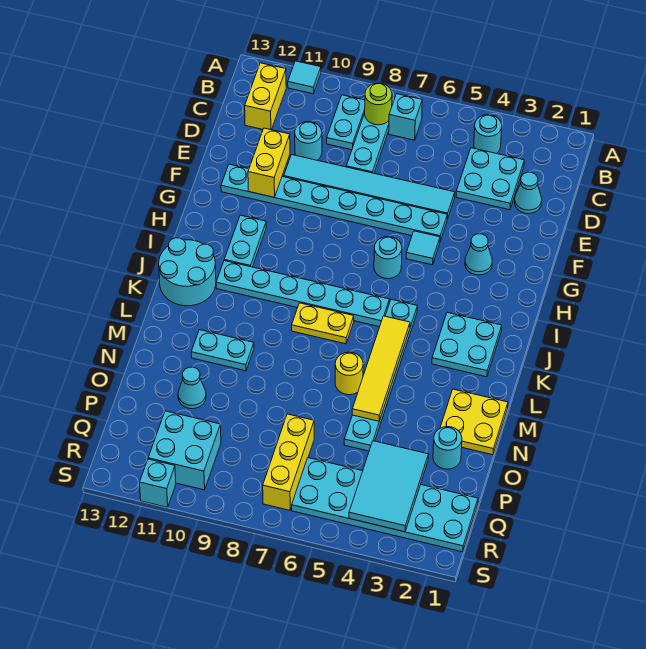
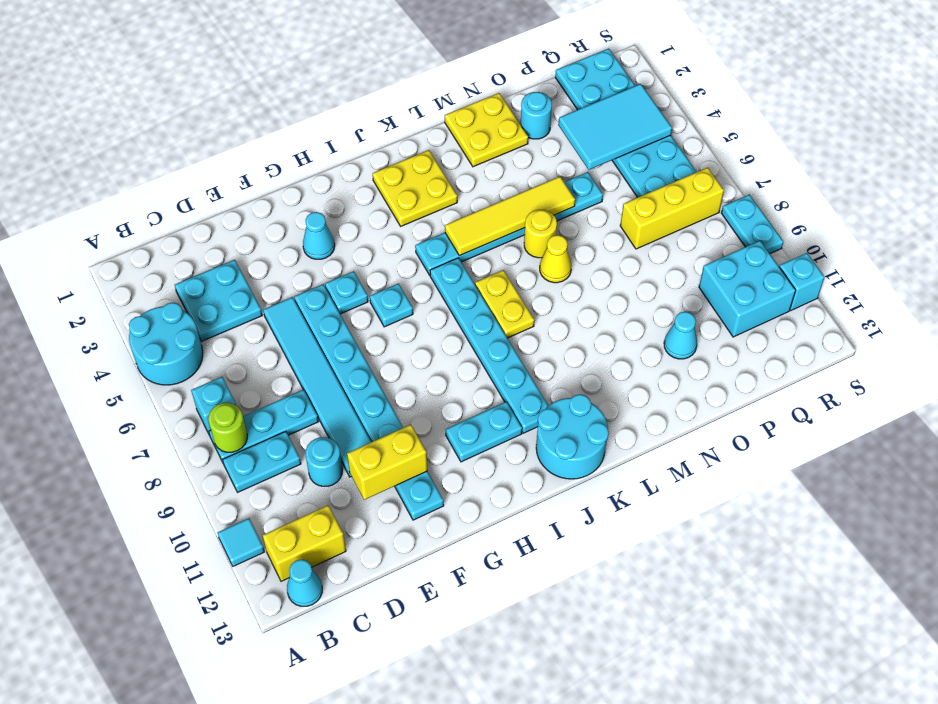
cyan 1x1 round brick [474,115,502,154] -> cyan 2x2 round brick [129,303,203,385]
cyan 1x1 cone [514,172,542,214] -> cyan 1x1 cone moved to [287,560,322,606]
cyan 1x1 tile [406,231,440,265] -> cyan 1x1 plate [325,271,368,314]
cyan 1x1 round brick [374,237,402,279] -> cyan 1x1 plate [370,284,413,327]
cyan 2x2 plate [432,312,502,377] -> yellow 2x2 plate [373,150,457,226]
none -> yellow 1x1 cone [540,235,571,283]
cyan 1x2 plate [191,330,254,371] -> cyan 1x2 plate moved to [721,195,783,254]

